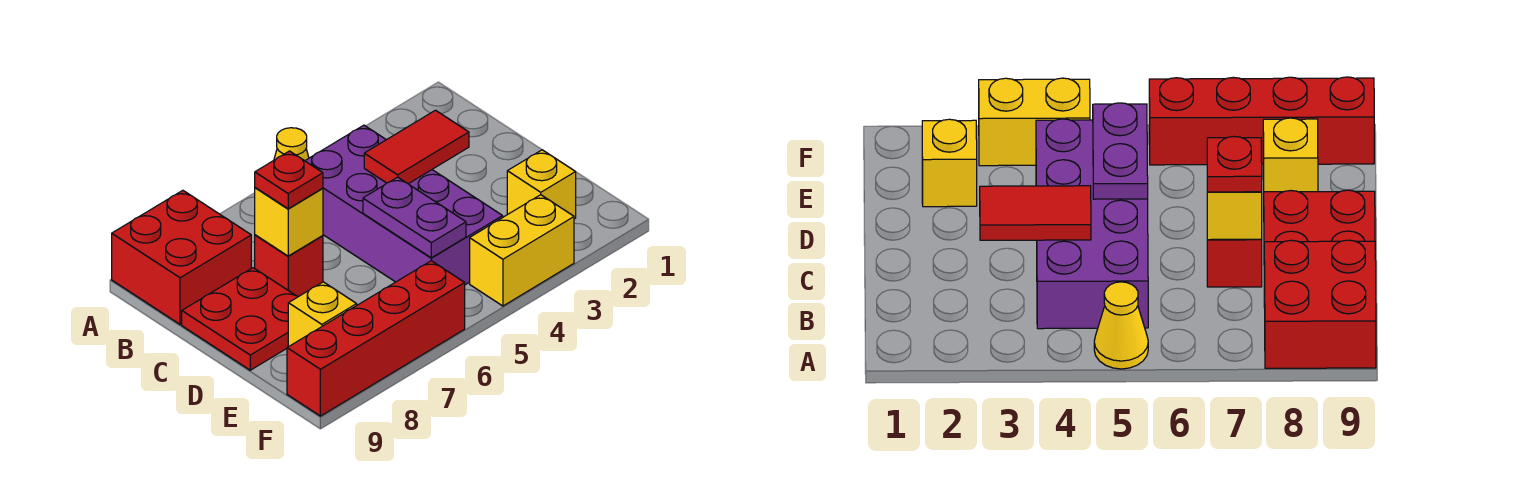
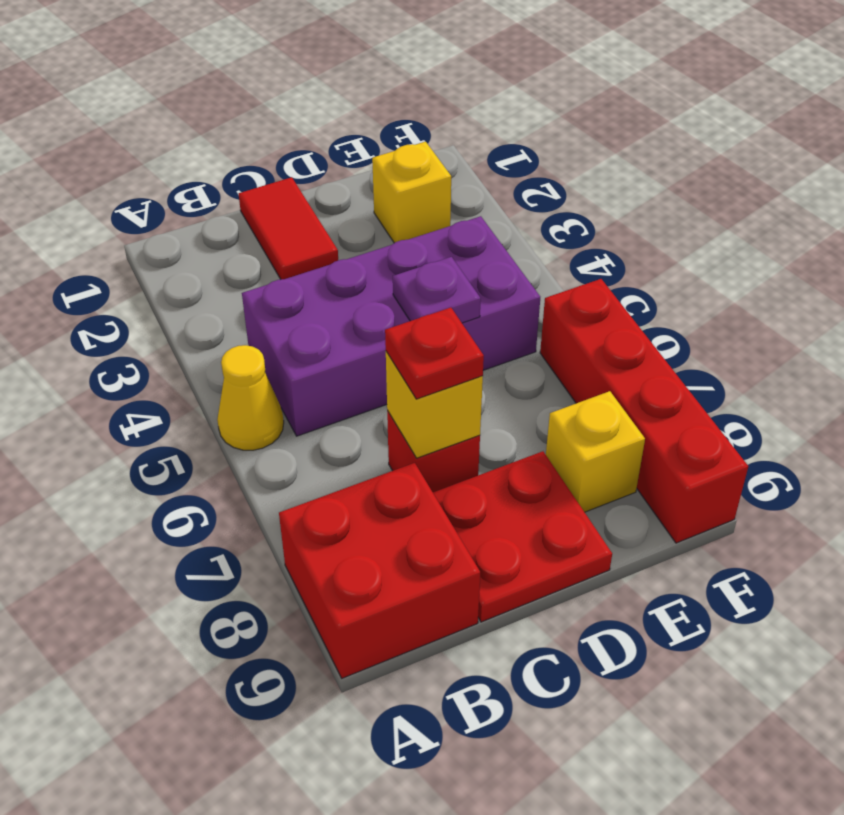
red 1x2 tile [364,110,469,184] -> red 1x2 tile moved to [239,177,338,279]
purple 1x2 plate [363,177,466,258] -> purple 1x1 plate [393,257,481,323]
yellow 1x2 brick [470,195,574,306] -> none

